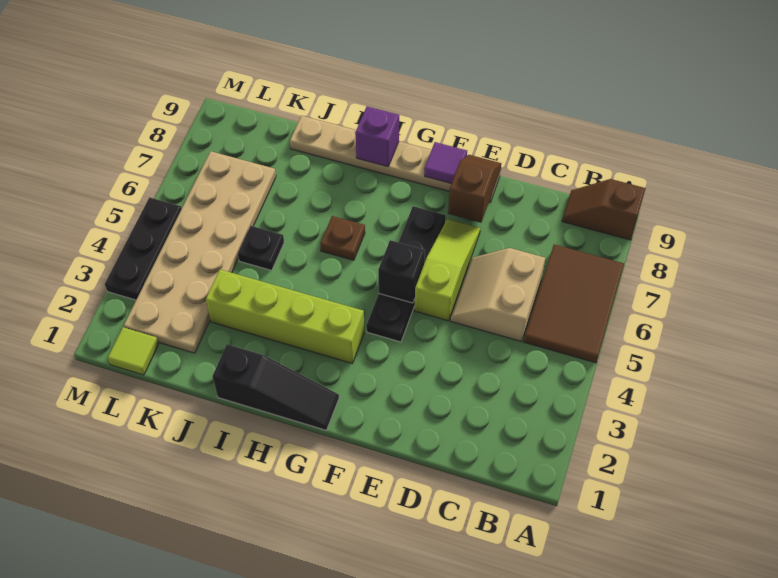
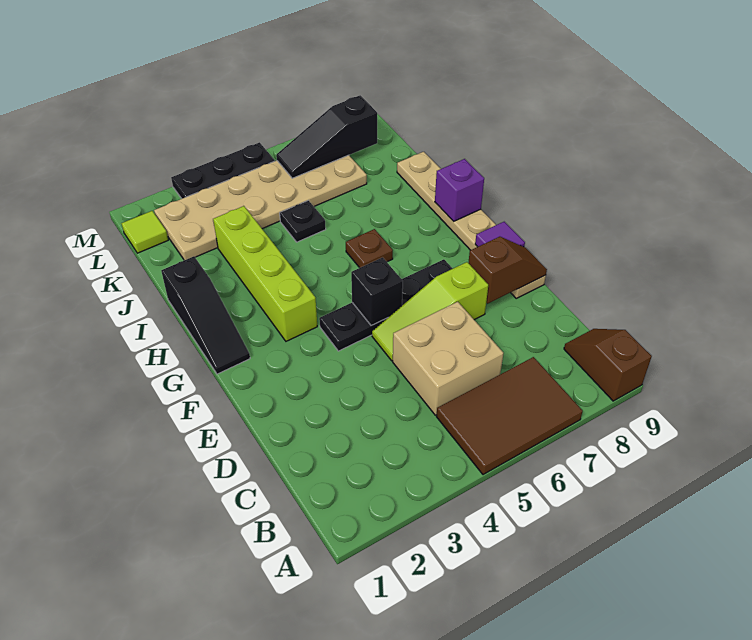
tan 2x2 slope [451,248,545,342] -> tan 2x2 brick [393,302,503,415]
lime 1x3 slope [414,219,480,321] -> lime 1x3 slope turned to [372,262,488,361]
none -> black 1x3 slope [276,95,377,178]

